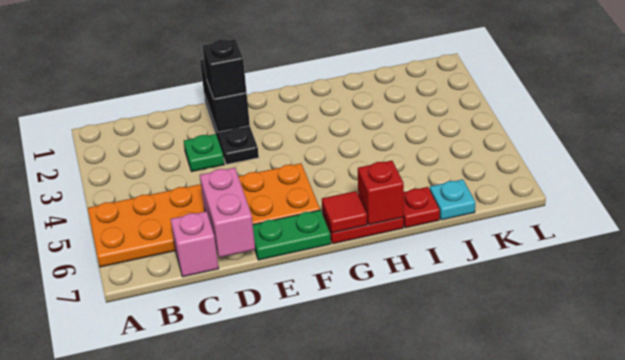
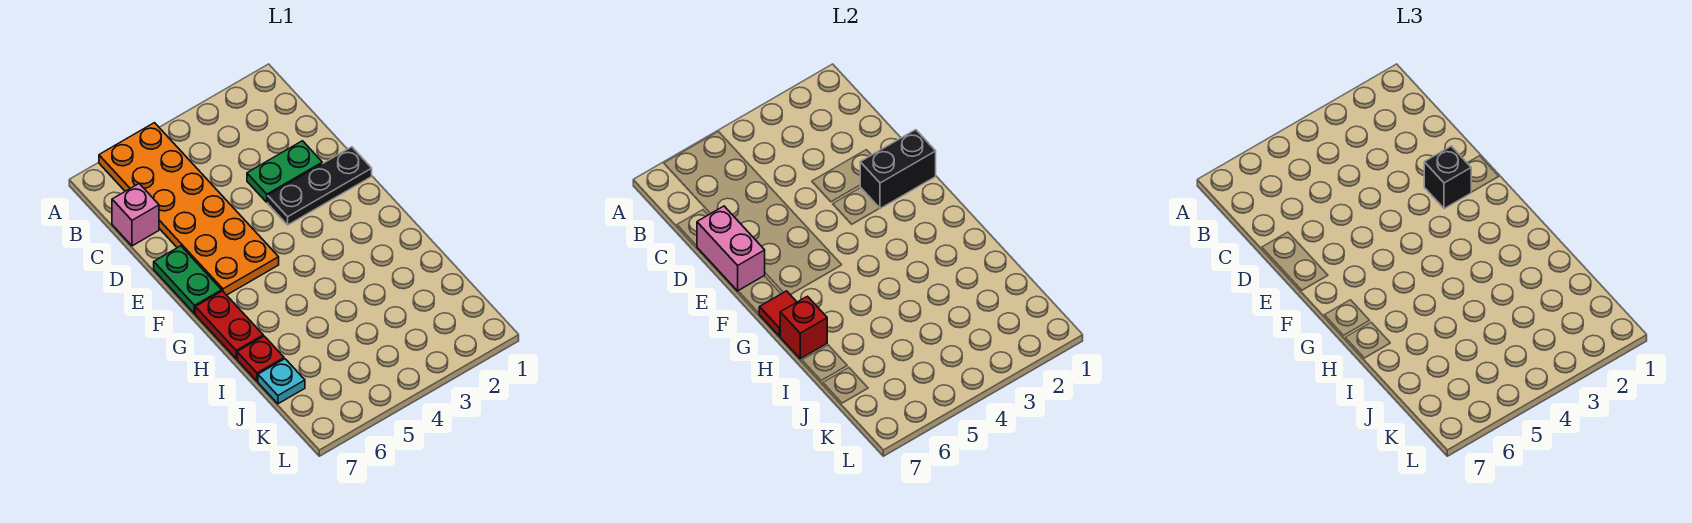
green 1x1 plate [184,134,224,172] -> green 1x2 plate [247,141,322,202]
pink 1x2 brick [200,168,255,257] -> pink 1x2 brick turned to [697,206,765,291]

